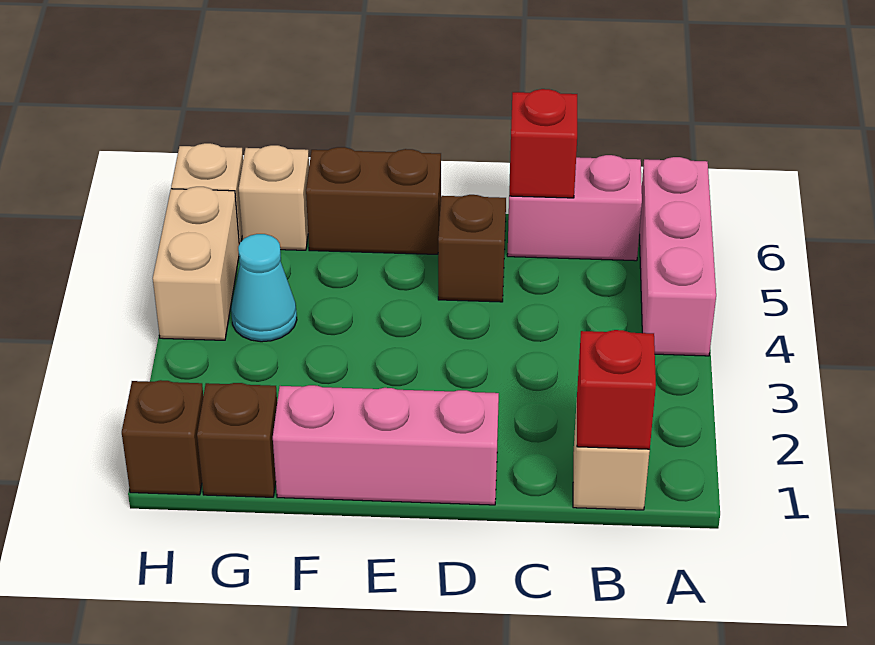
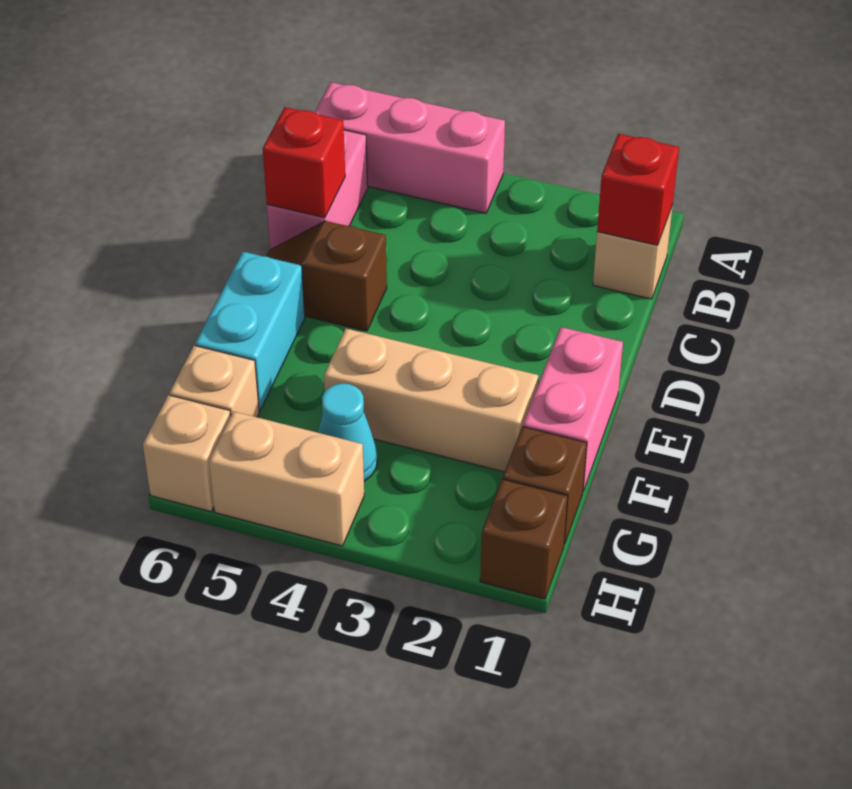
pink 1x3 brick [273,385,499,505] -> pink 1x2 brick [523,327,623,491]
brown 1x2 brick [306,147,441,254] -> cyan 1x2 brick [195,252,305,410]
none -> tan 1x3 brick [324,329,538,472]

